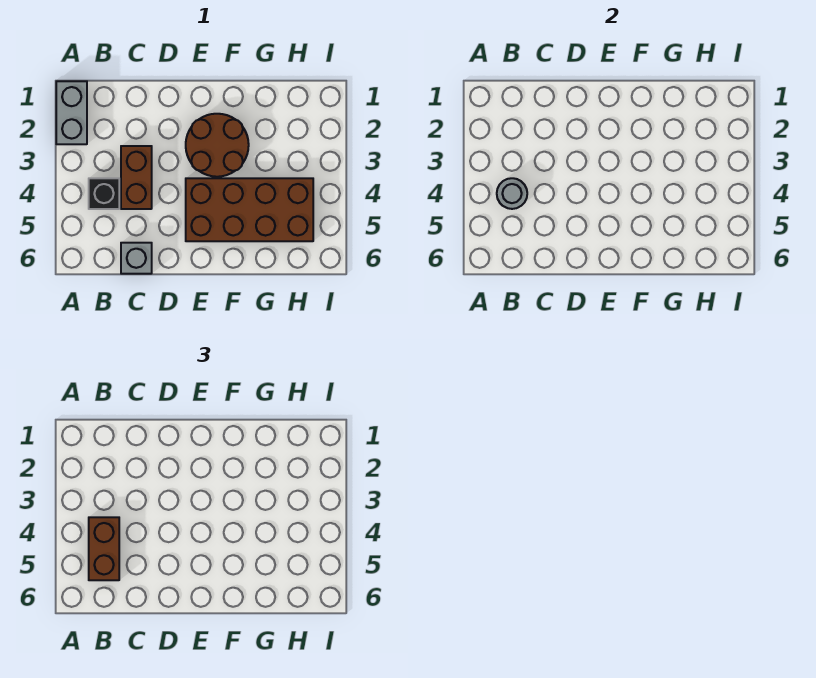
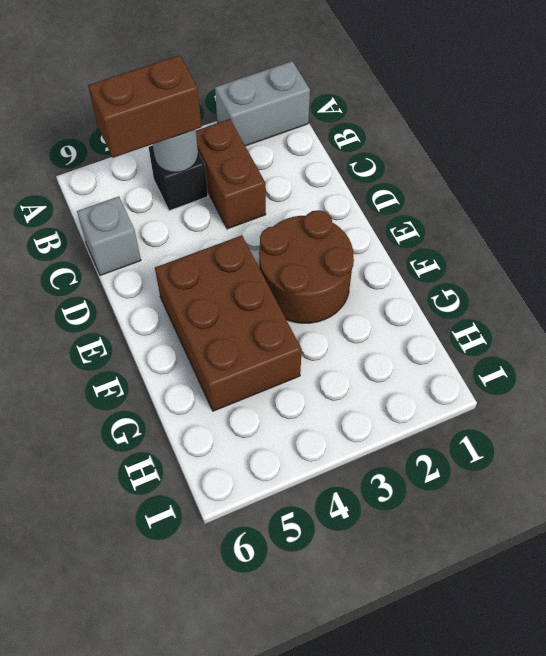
brown 1x2 brick [121,146,152,209] -> brown 1x2 brick turned to [196,119,266,229]
brown 2x4 brick [186,178,313,241] -> brown 2x3 brick [155,235,302,411]

